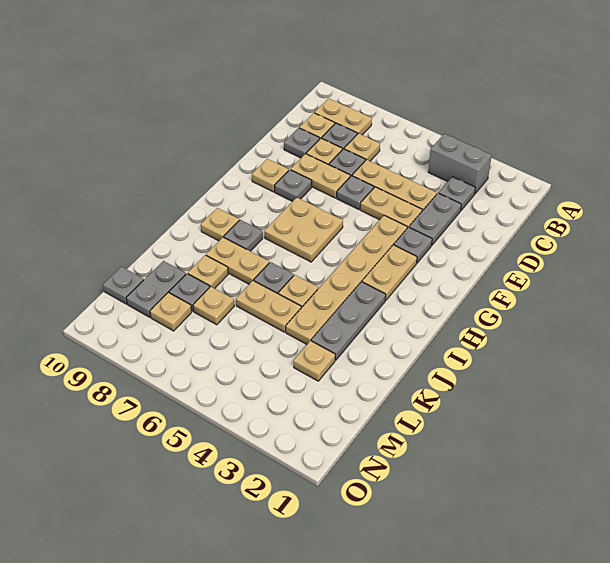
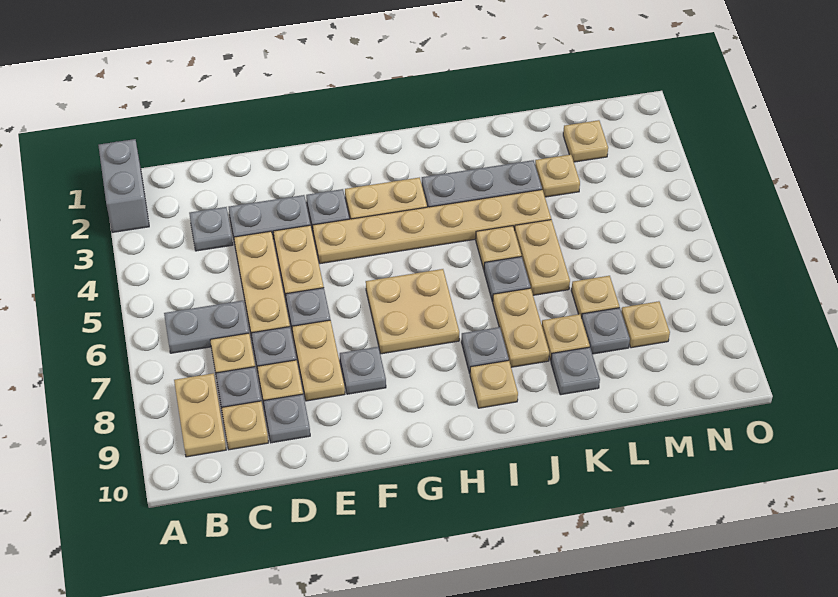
grey 1x2 brick [428,134,492,194] -> grey 1x2 brick moved to [98,139,149,232]
tan 1x1 plate [252,159,289,192] -> tan 1x1 plate moved to [563,120,608,162]
grey 1x2 plate [126,261,186,317] -> grey 1x2 plate moved to [164,301,249,353]
grey 1x1 plate [103,267,144,304] -> grey 1x1 plate moved to [551,347,600,395]

